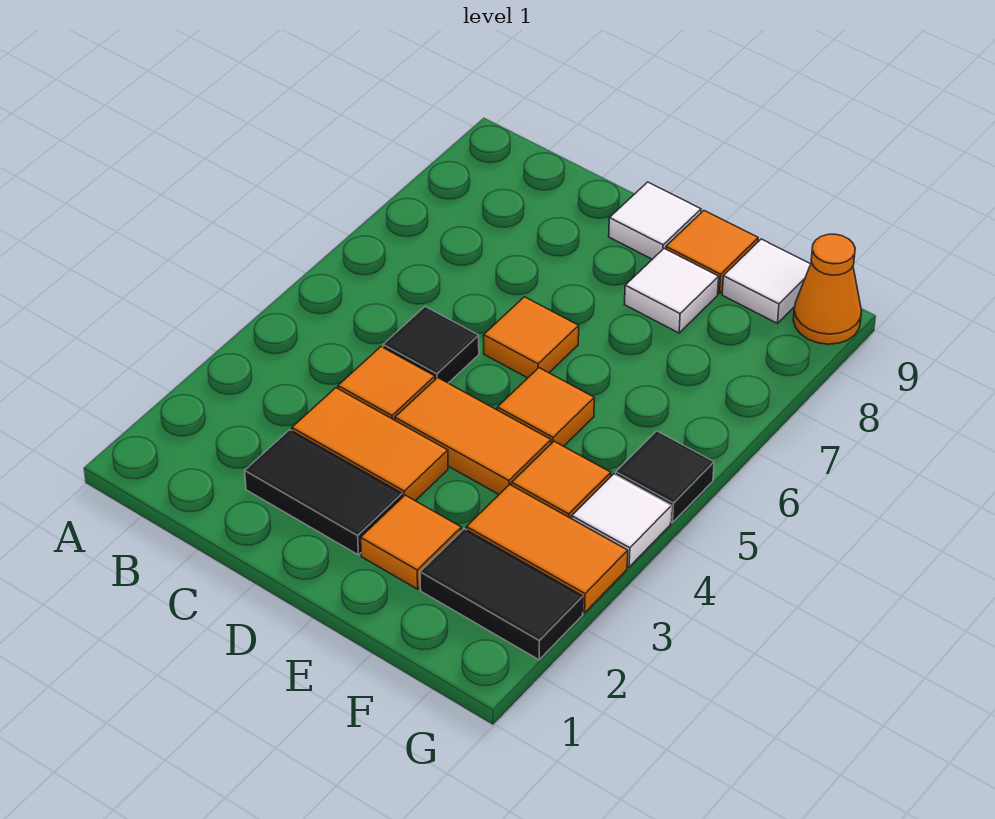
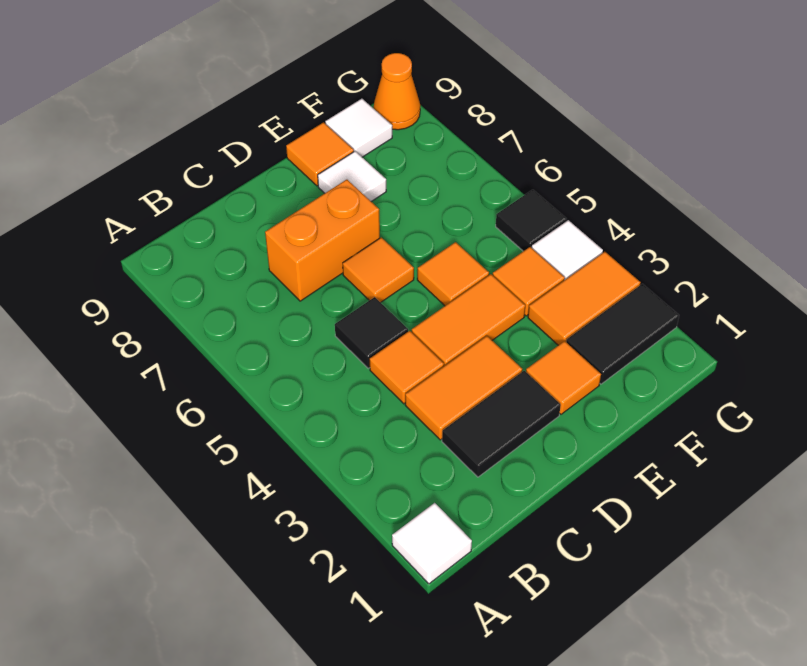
none -> orange 1x2 brick [265,180,380,301]
white 1x1 tile [609,182,701,259] -> white 1x1 tile moved to [392,503,472,584]

